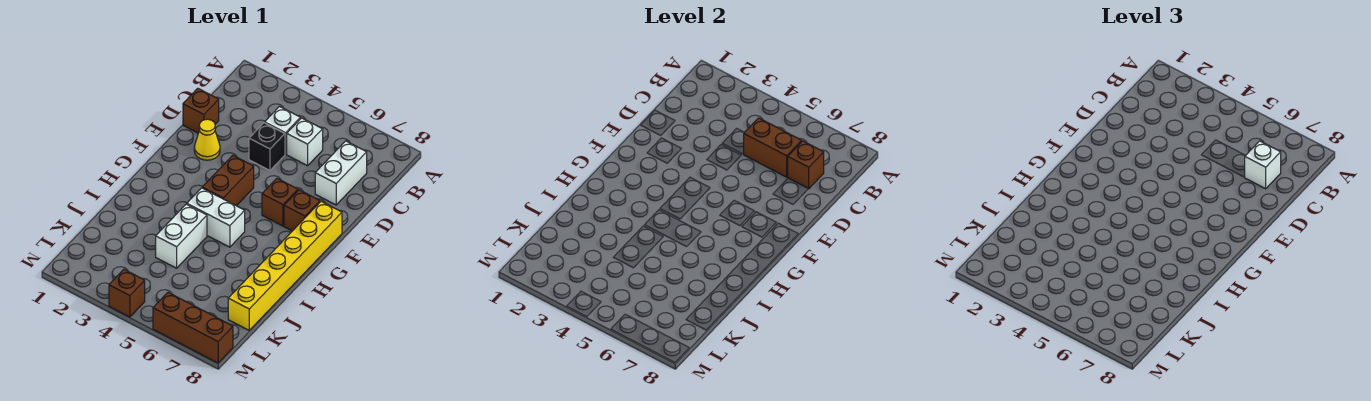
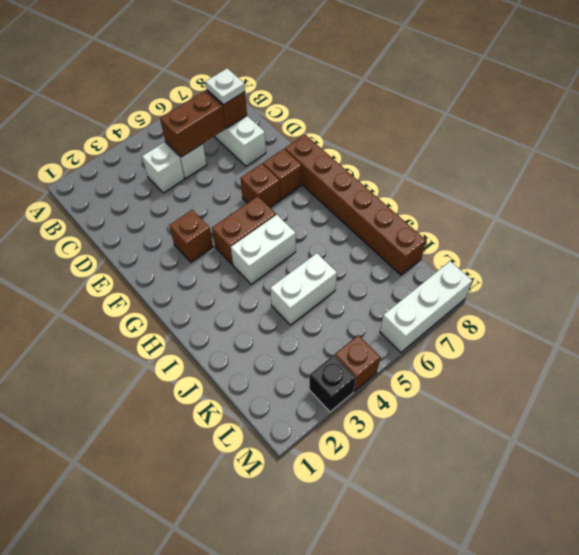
white 1x1 brick [1245,141,1281,189] -> white 1x1 plate [206,68,245,105]
brown 1x1 brick [183,88,219,133] -> brown 1x1 brick moved to [169,210,213,262]
black 1x1 brick [249,123,285,170] -> black 1x1 brick moved to [309,355,356,412]
yellow 1x1 cone [194,119,220,160] -> none
brown 1x2 brick [202,156,254,206] -> brown 1x2 brick turned to [212,196,276,265]
yellow 1x6 brick [228,201,342,330] -> brown 1x6 brick [285,135,426,275]
white 1x2 brick [156,204,207,268] -> white 1x2 brick turned to [270,253,337,325]
brown 1x3 brick [153,293,233,363] -> white 1x3 brick [380,261,472,352]

